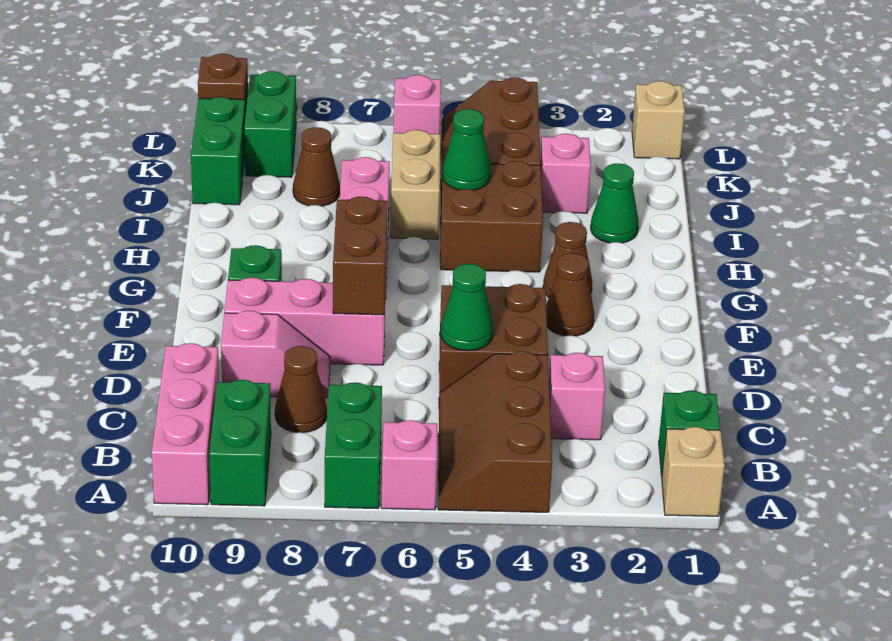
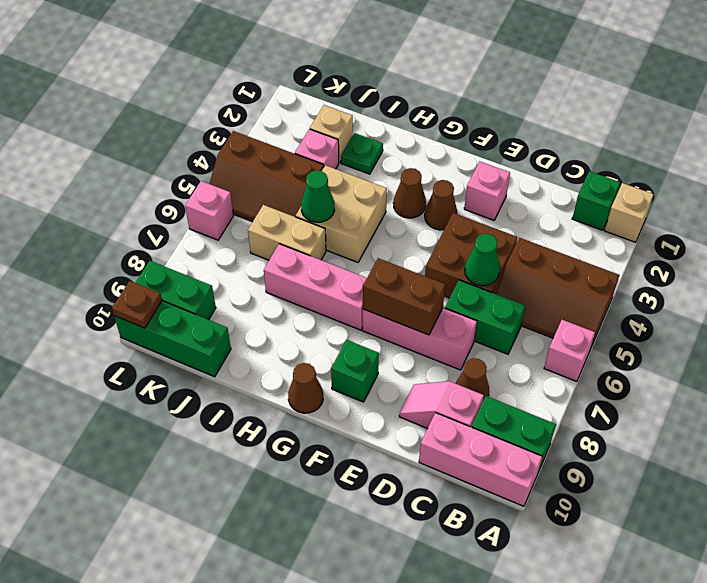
green 1x2 brick [325,382,382,509] -> green 1x2 brick moved to [445,280,525,354]
pink 1x1 brick [549,353,605,440] -> pink 1x1 brick moved to [464,162,510,220]
pink 1x2 slope [221,311,330,398] -> pink 1x2 slope turned to [399,381,484,429]
pink 1x3 brick [225,277,385,365] -> pink 1x3 brick turned to [362,308,477,370]
brown 2x2 brick [440,161,543,272] -> tan 2x2 brick [296,165,387,262]
green 1x1 cone [591,163,639,243] -> green 1x1 plate [341,133,383,174]
brown 1x1 cone [293,127,340,206] -> brown 1x1 cone moved to [288,363,323,413]
tan 1x1 brick [632,81,685,159] -> tan 1x1 brick moved to [310,105,353,163]

